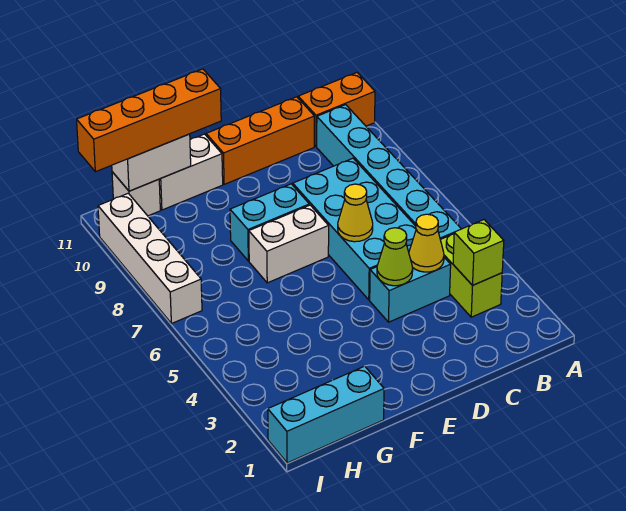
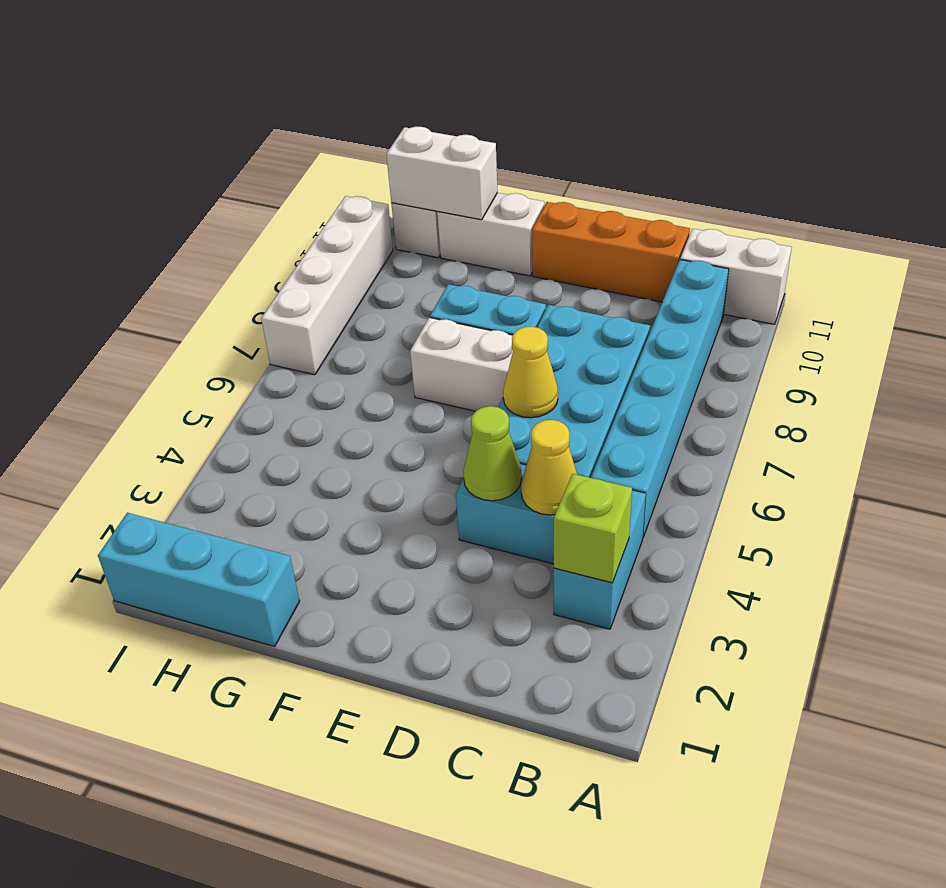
orange 1x2 brick [298,73,375,147] -> white 1x2 brick [680,229,792,324]
lime 1x2 brick [440,234,502,317] -> cyan 1x2 brick [554,490,646,629]
orange 1x4 brick [77,69,221,172] -> none

